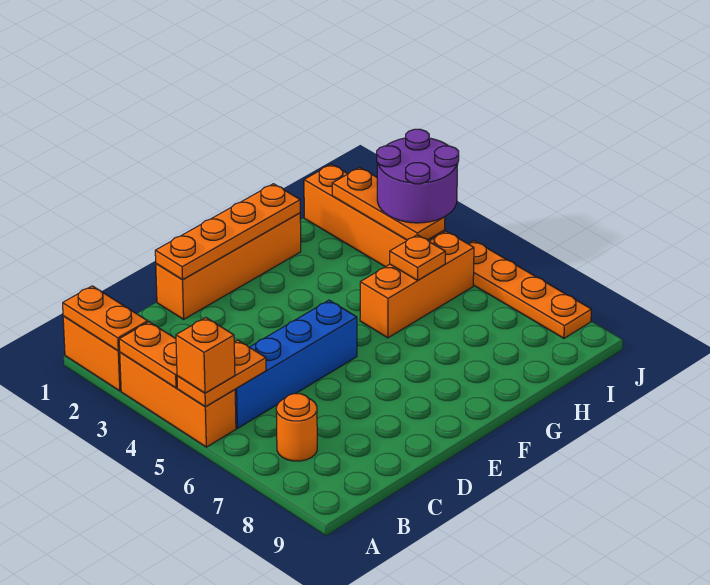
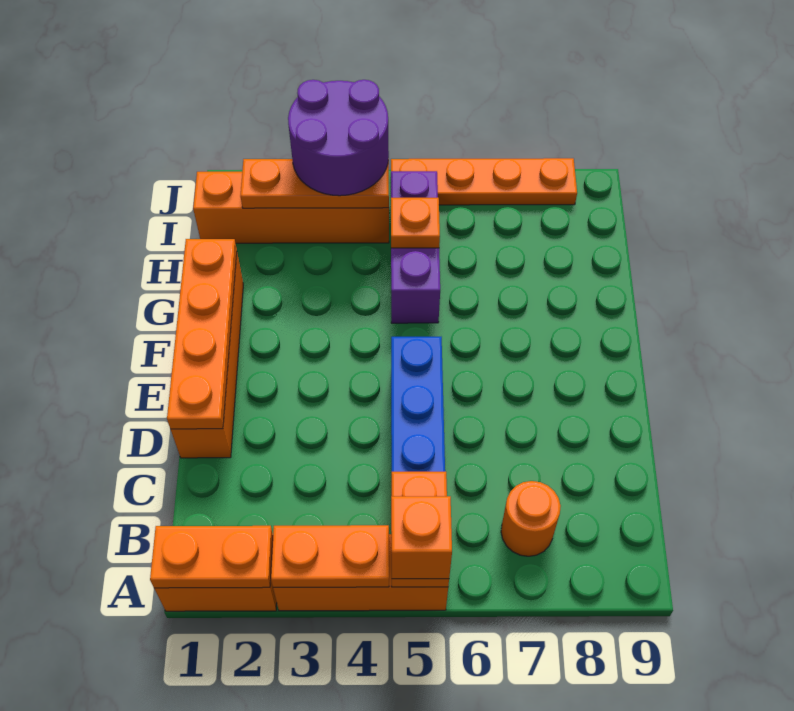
orange 1x3 brick [360,231,474,338] -> purple 1x3 brick [391,171,440,323]

